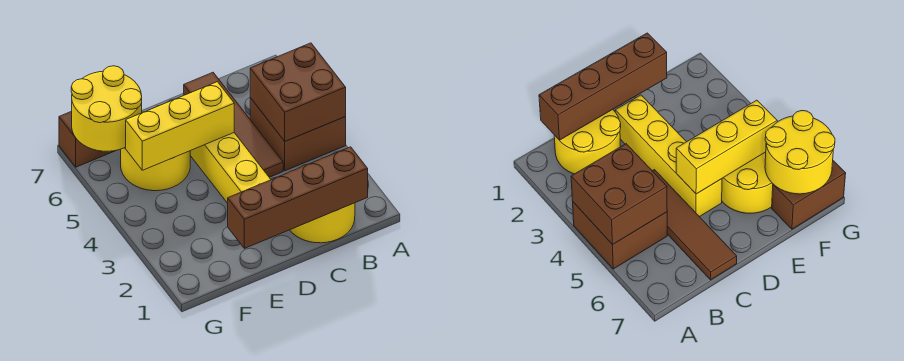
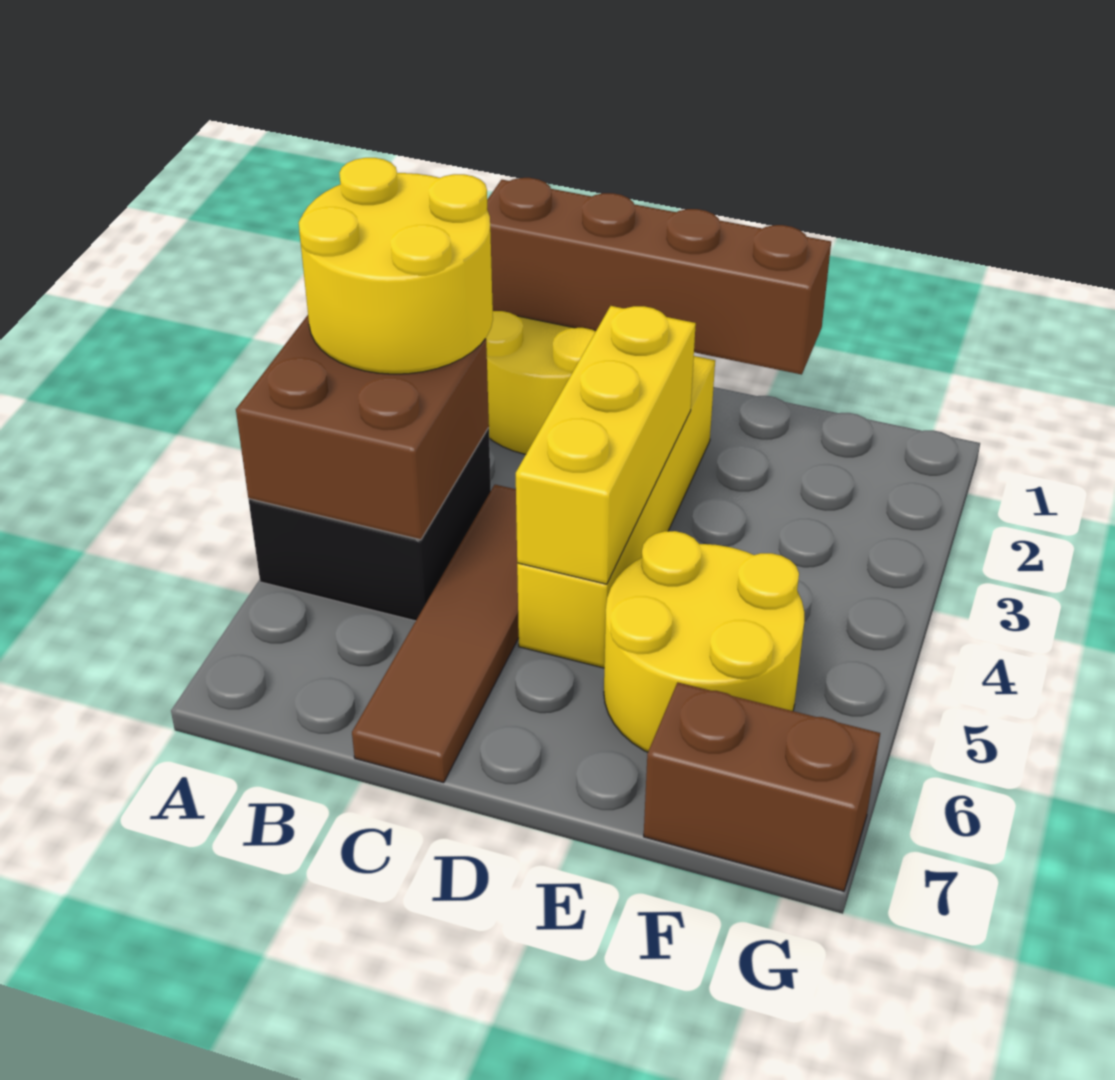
brown 2x2 brick [250,98,346,171] -> black 2x2 brick [249,428,491,621]
yellow 1x3 brick [126,82,234,170] -> yellow 1x3 brick turned to [516,306,696,584]
yellow 2x2 round brick [71,66,142,151] -> yellow 2x2 round brick moved to [299,158,493,374]

